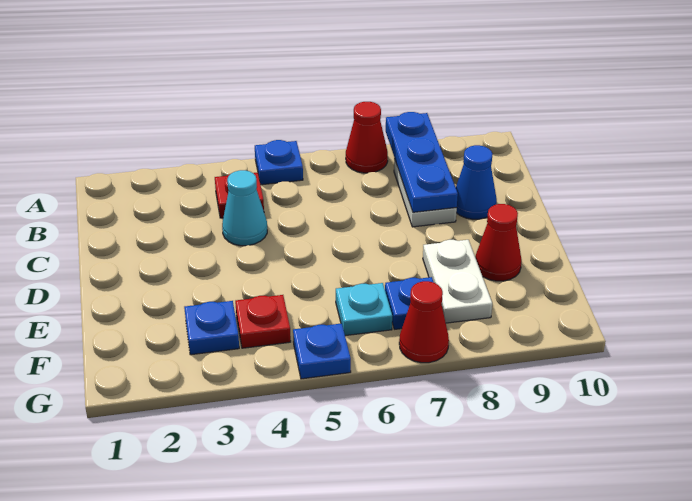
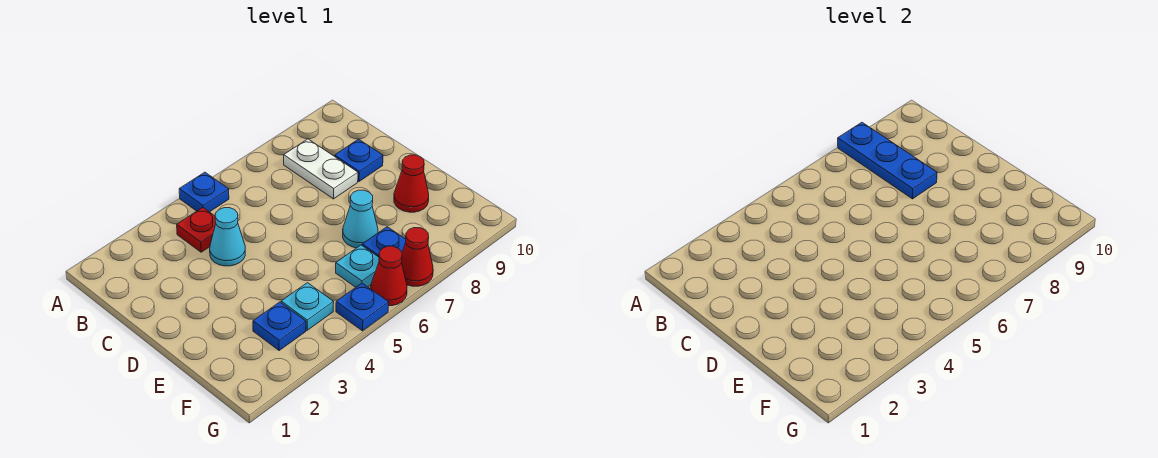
red 1x1 cone [346,102,388,173] -> red 1x1 cone moved to [371,246,407,306]
blue 1x1 cone [456,145,497,219] -> blue 1x1 plate [335,139,383,182]
none -> cyan 1x1 cone [343,190,378,248]
white 1x2 plate [423,240,492,323] -> none
red 1x1 plate [235,295,291,348] -> cyan 1x1 plate [281,283,334,330]

